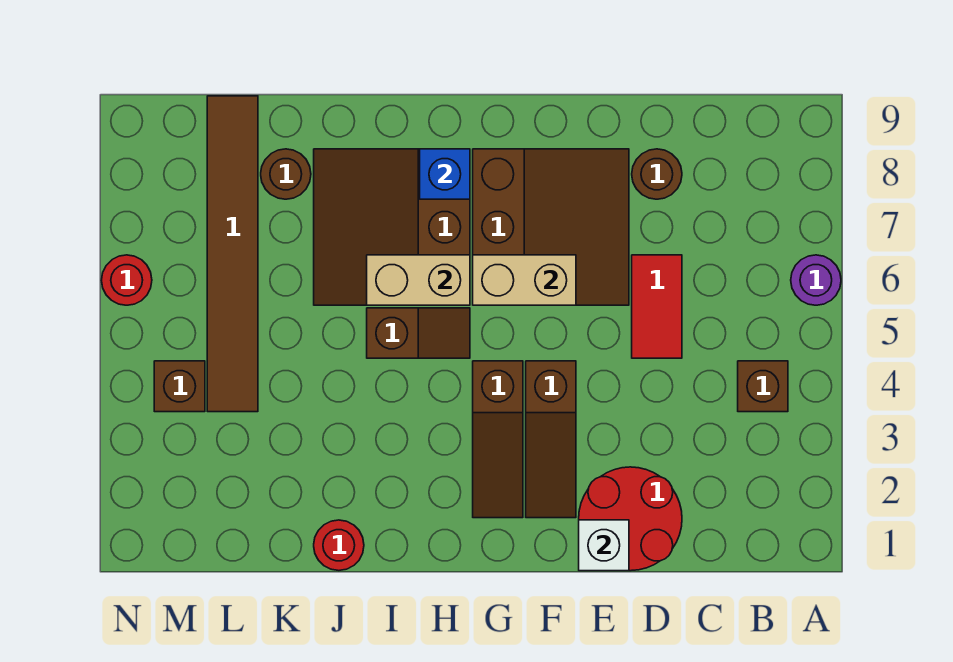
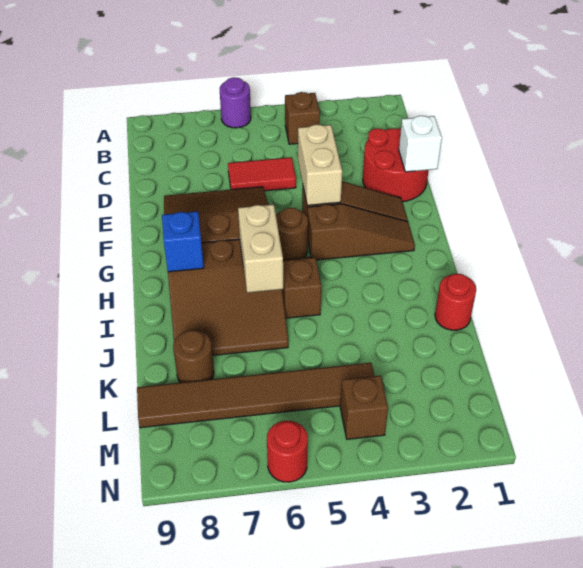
brown 1x1 round brick [632,149,682,199] -> brown 1x1 round brick moved to [276,208,308,259]
tan 1x2 brick [473,255,576,305] -> tan 1x2 brick moved to [298,124,342,205]

